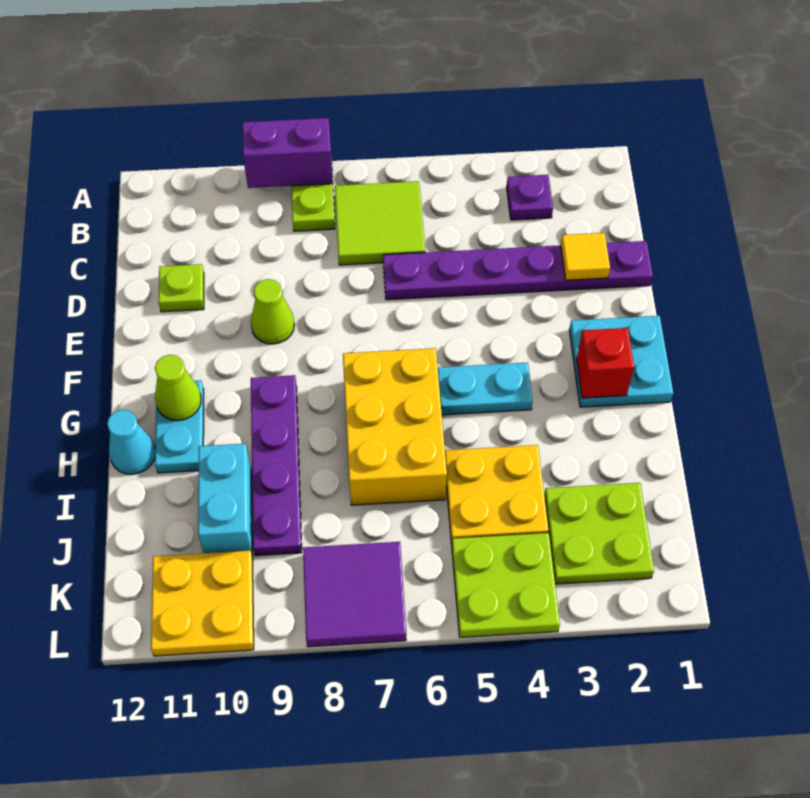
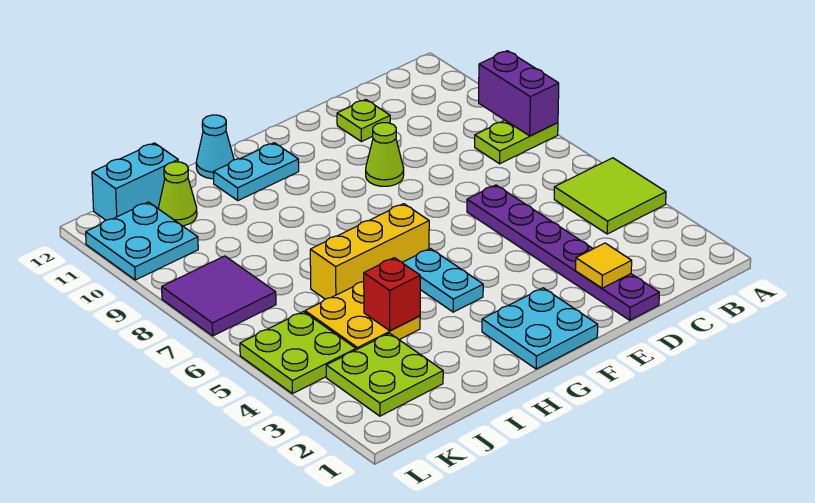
purple 1x1 plate [507,175,553,220] -> none
lime 2x2 tile [335,181,425,265] -> lime 2x2 tile moved to [554,158,666,234]
red 1x1 brick [577,328,634,398] -> red 1x1 brick moved to [364,258,420,331]
yellow 2x3 brick [343,348,447,505] -> yellow 1x3 brick [310,204,429,299]
purple 1x4 plate [251,375,302,556] -> none
lime 1x1 cone [155,355,201,421] -> lime 1x1 cone moved to [158,162,197,226]
cyan 1x2 brick [198,444,252,554] -> cyan 1x2 brick moved to [92,143,178,220]
yellow 2x2 plate [151,550,254,656] -> cyan 2x2 plate [86,202,198,280]

